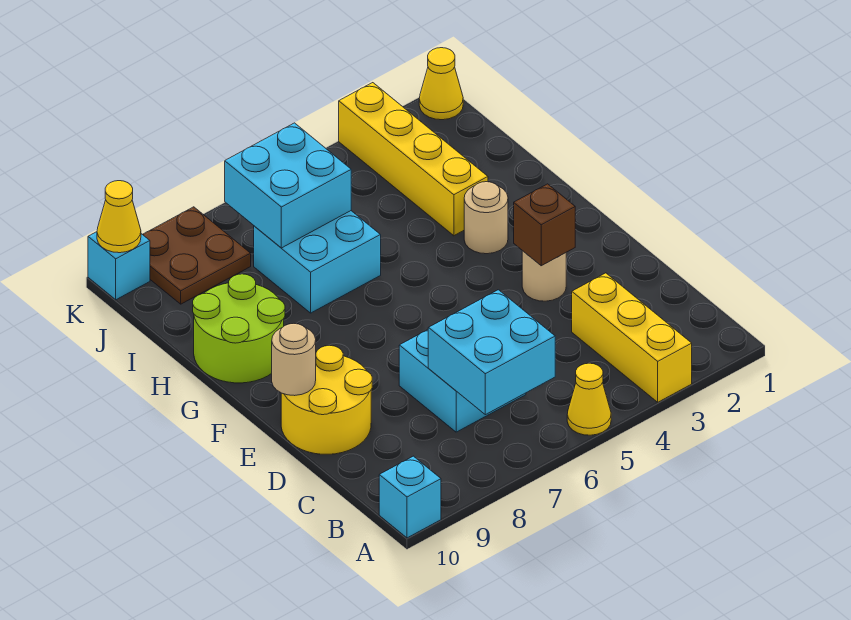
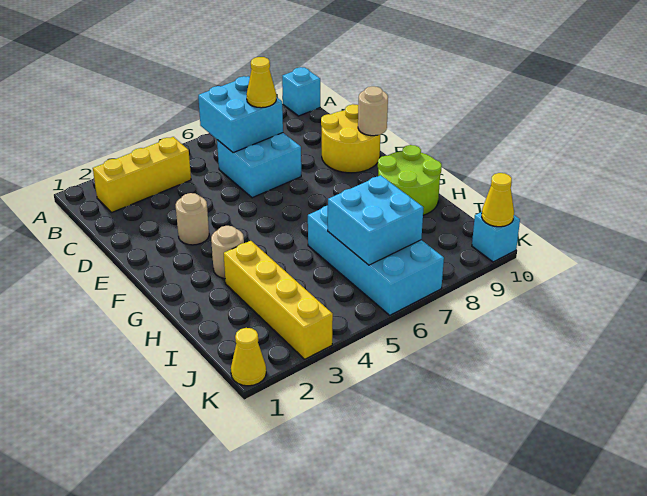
yellow 1x3 brick [572,273,692,402] -> yellow 1x3 brick turned to [93,137,191,212]
yellow 1x1 cone [567,363,611,435] -> yellow 1x1 cone moved to [247,57,276,108]
brown 1x1 brick [514,184,575,266] -> none
cyan 2x2 brick [254,211,381,313] -> cyan 2x4 brick [308,206,444,315]
brown 2x2 plate [143,207,251,304] -> none

